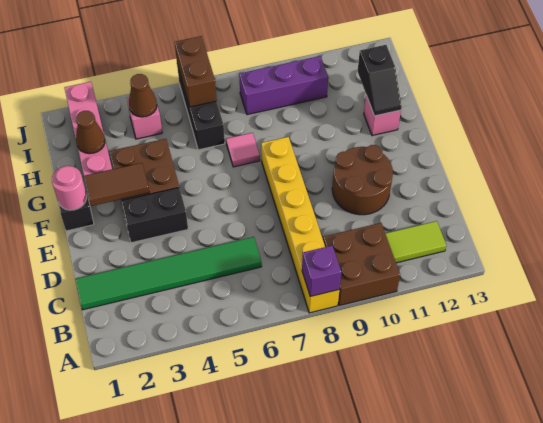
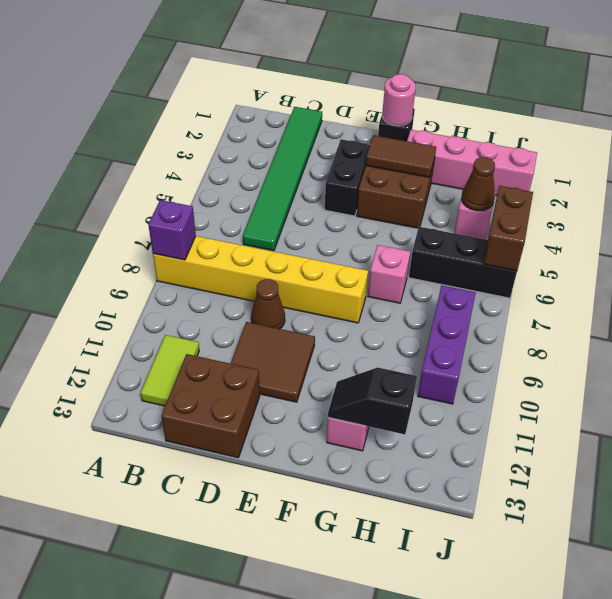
brown 2x2 brick [323,223,400,306] -> brown 2x2 brick moved to [161,354,260,458]
brown 2x2 round brick [332,145,393,215] -> brown 2x2 tile [231,322,315,402]
brown 1x2 tile [84,163,149,206] -> brown 1x2 tile turned to [366,135,436,177]
pink 1x1 tile [226,133,260,167] -> pink 1x1 brick [368,245,410,303]
brown 1x1 cone [76,111,105,154] -> brown 1x1 cone moved to [251,279,285,329]
brown 1x2 brick [175,36,217,107] -> brown 1x2 brick turned to [483,186,533,271]

